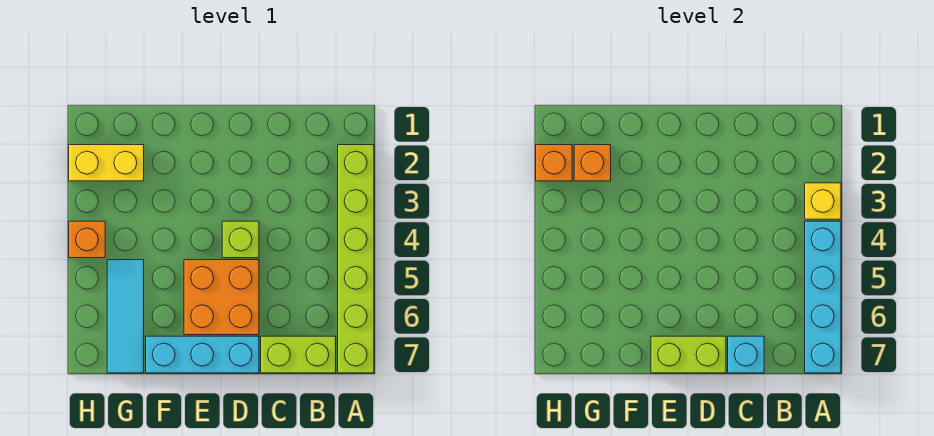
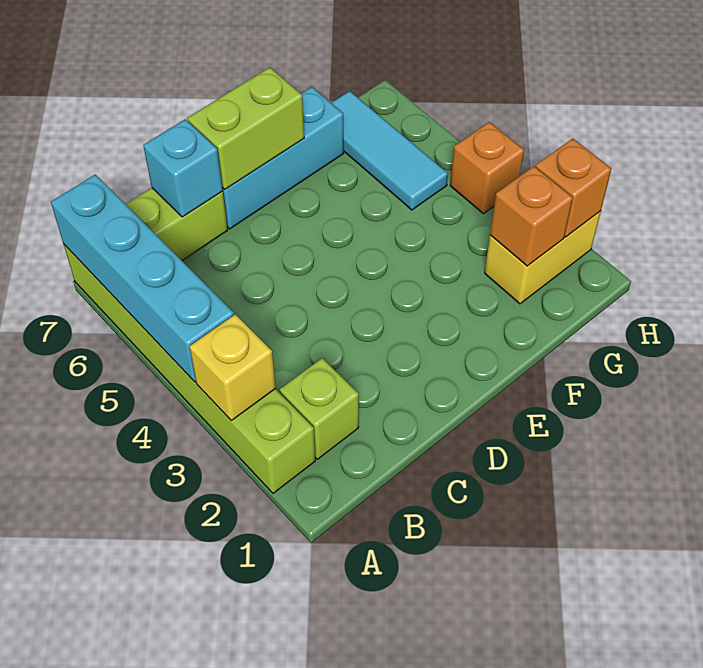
lime 1x1 brick [222,221,259,258] -> lime 1x1 brick moved to [280,358,359,459]
orange 2x2 brick [184,260,259,335] -> none

